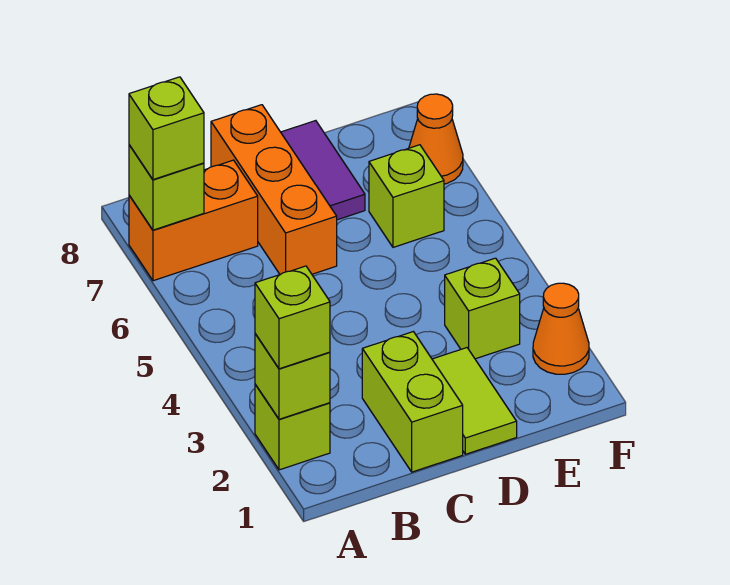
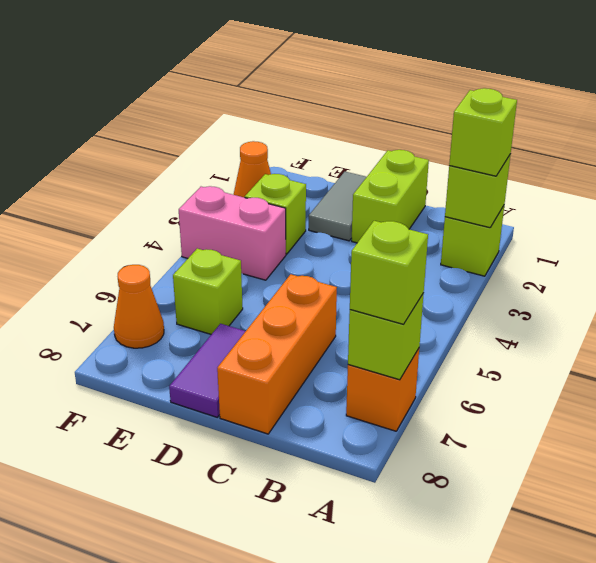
orange 1x2 brick [129,160,258,281] -> orange 1x1 brick [346,349,419,431]
lime 1x2 tile [432,348,517,454] -> grey 1x2 tile [309,172,366,241]
none -> pink 1x2 brick [179,186,286,280]

